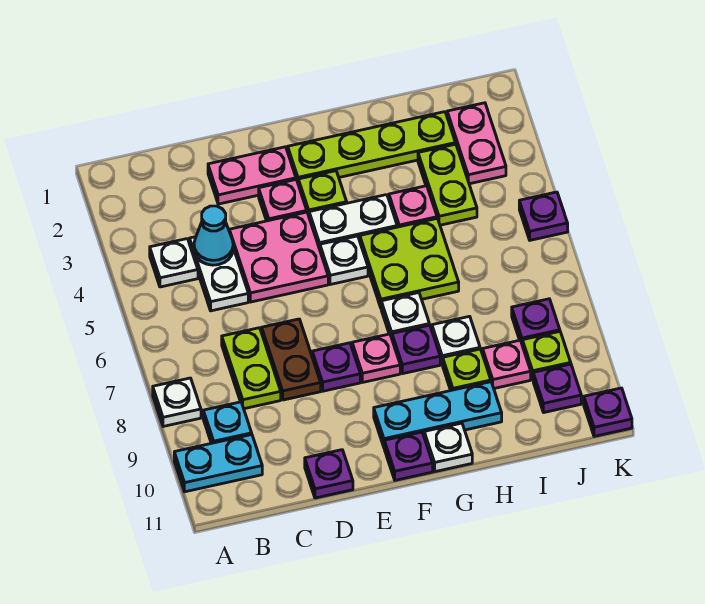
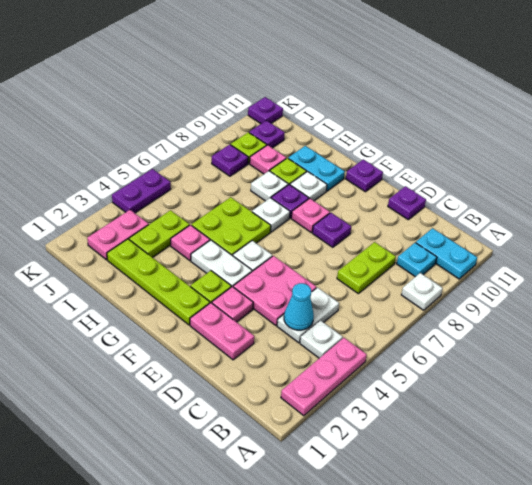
none -> pink 1x3 plate [281,338,367,416]
brown 1x2 plate [262,319,321,400] -> none
cyan 1x3 plate [374,382,502,447] -> cyan 1x2 plate [288,146,345,191]
white 1x1 plate [424,423,472,472] -> white 1x1 plate moved to [290,172,327,201]
purple 1x1 plate [519,192,568,240] -> purple 1x2 plate [112,169,171,213]

